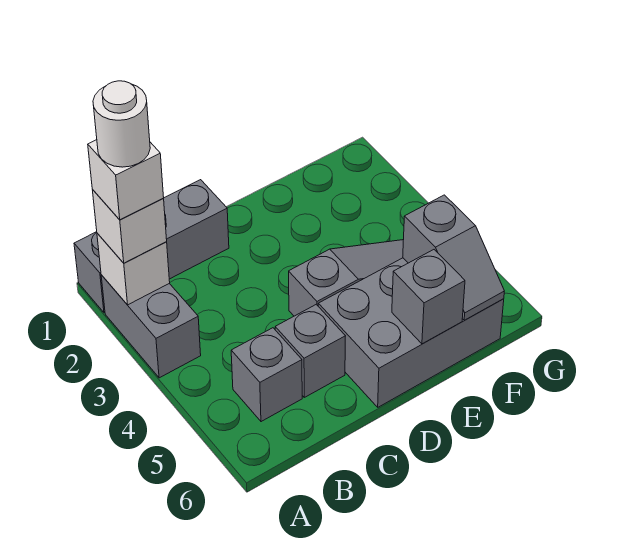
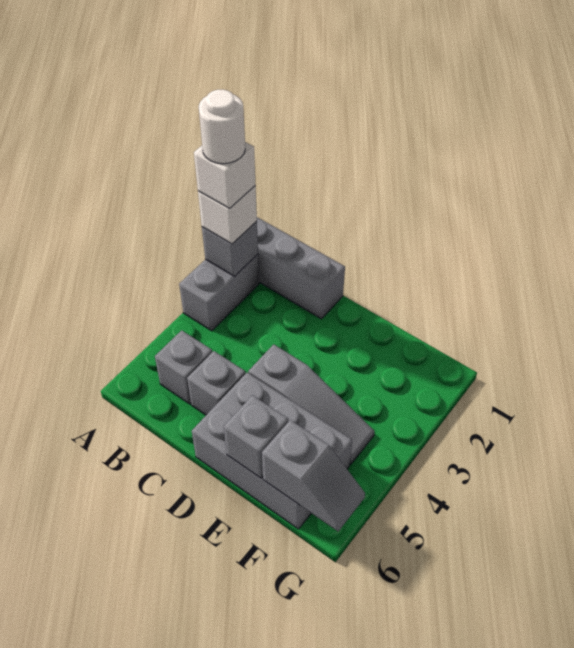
white 1x1 brick [97,233,170,305] -> grey 1x1 brick [202,221,258,276]
grey 1x2 slope [403,195,504,320] -> grey 1x2 slope turned to [262,420,365,531]

